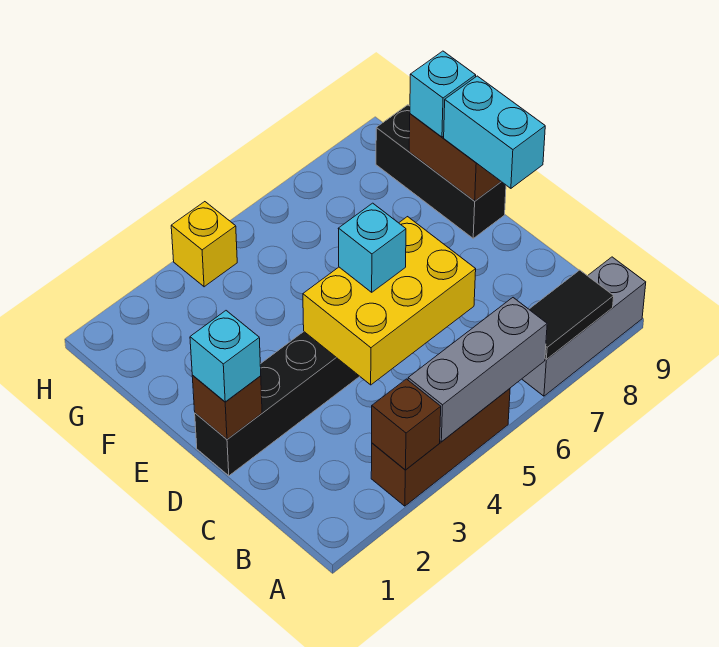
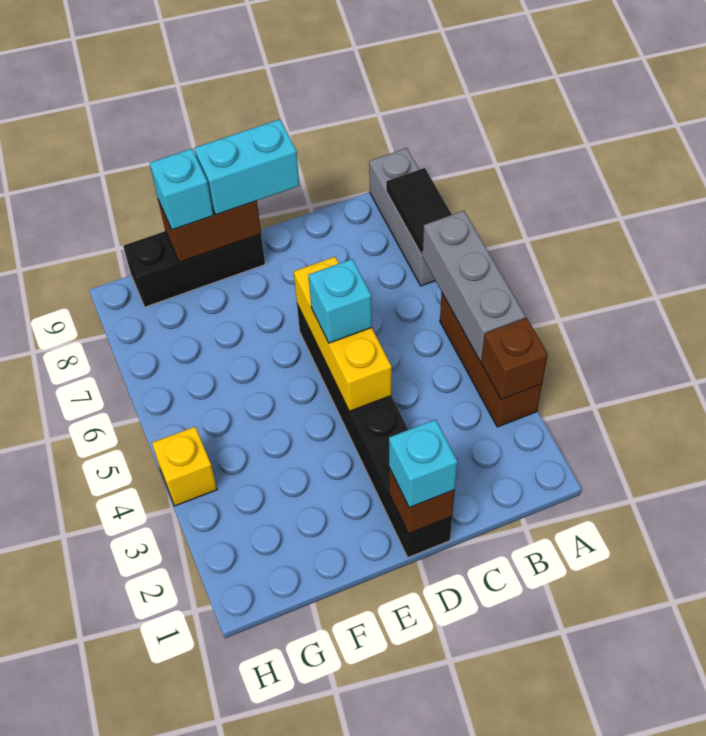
yellow 2x3 brick [303,217,476,385] -> yellow 1x3 brick [294,257,392,411]

